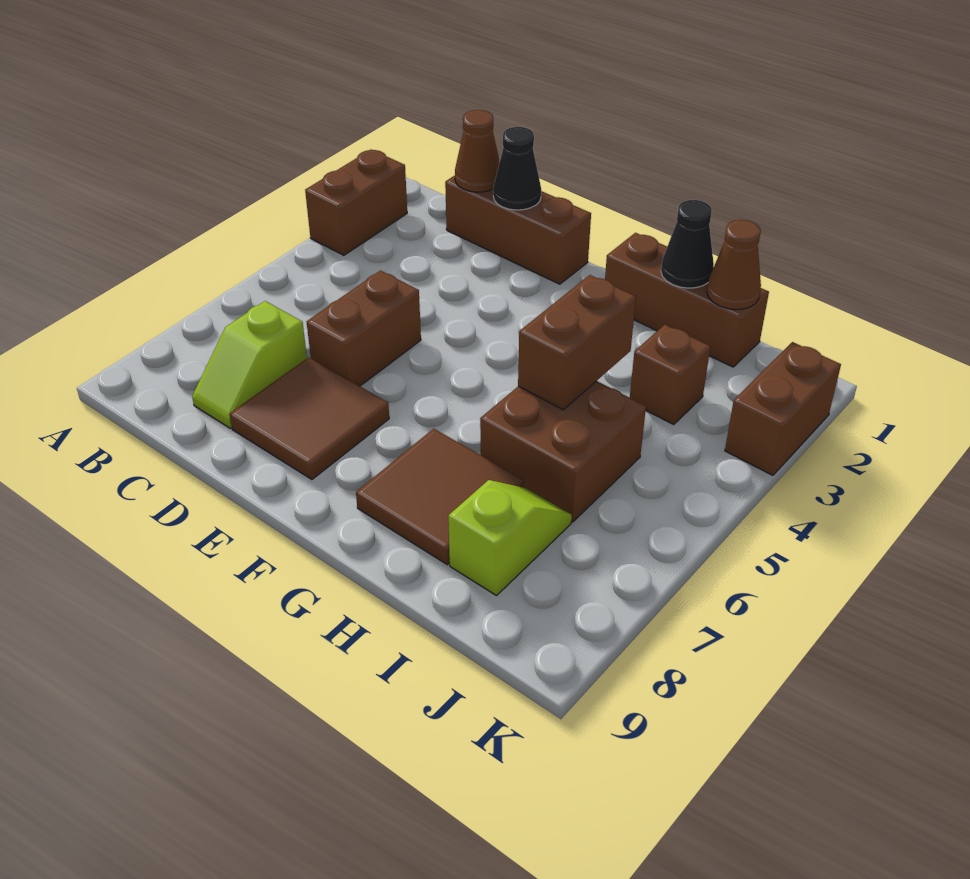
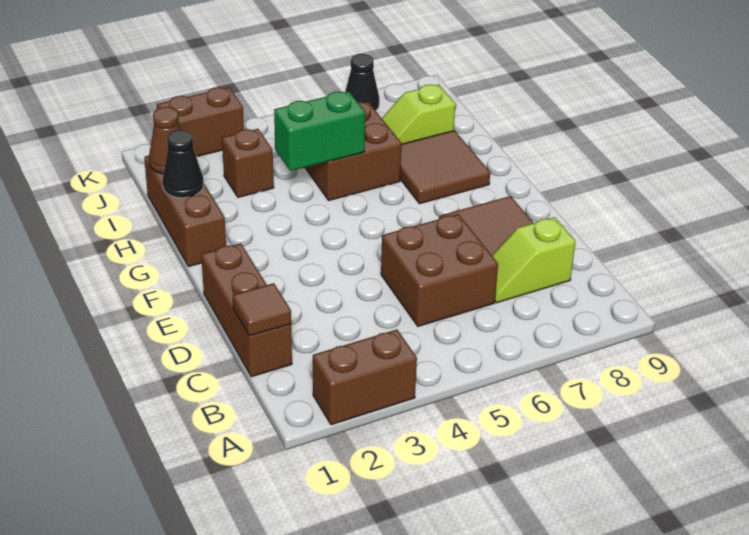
brown 1x1 cone [455,110,500,192] -> brown 1x1 tile [233,283,291,336]
lime 1x2 slope [192,301,307,428] -> lime 1x2 slope turned to [492,217,576,303]
black 1x1 cone [493,127,541,210] -> black 1x1 cone moved to [345,54,379,111]
brown 1x2 brick [307,270,421,386] -> brown 2x2 brick [381,214,498,326]
brown 1x2 brick [518,275,636,410] -> green 1x2 brick [274,91,365,171]

